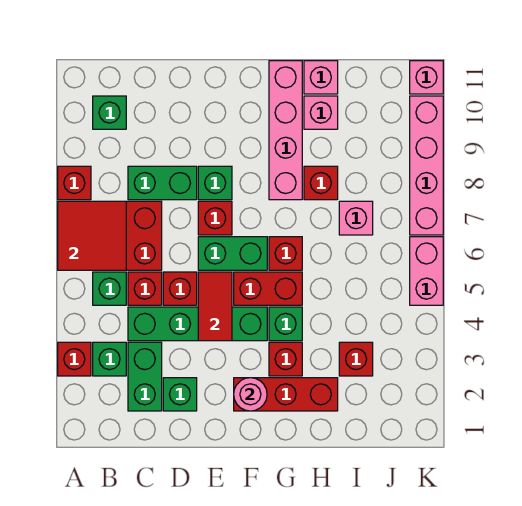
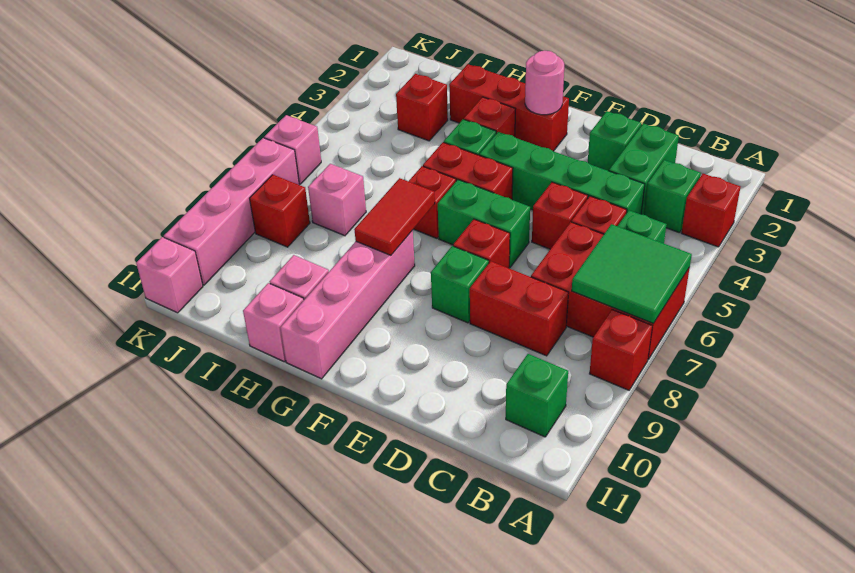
red 2x2 tile [58,201,126,270] -> green 2x2 tile [572,224,692,323]
green 1x2 brick [128,166,197,200] -> red 1x2 brick [470,261,569,356]
red 1x2 tile [198,272,232,341] -> red 1x2 tile moved to [354,178,435,255]
red 1x1 brick [304,166,338,200] -> red 1x1 brick moved to [250,175,310,247]
pink 1x2 brick [410,237,443,305] -> pink 1x1 brick [264,115,321,184]

